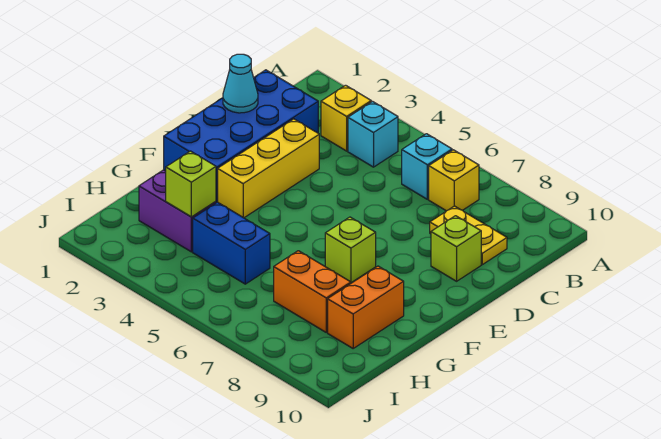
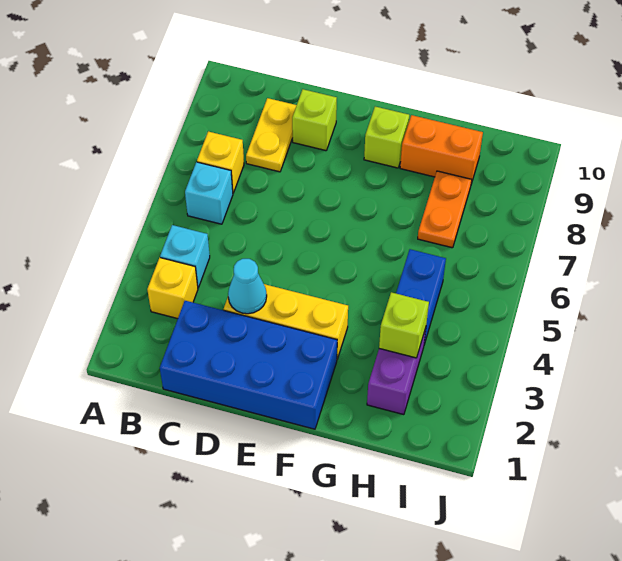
cyan 1x1 cone [223,54,258,113] -> cyan 1x1 cone moved to [228,259,267,314]
lime 1x1 brick [325,217,376,283] -> lime 1x1 brick moved to [364,107,409,168]
orange 1x2 brick [274,251,351,332] -> orange 1x2 plate [418,171,471,248]

